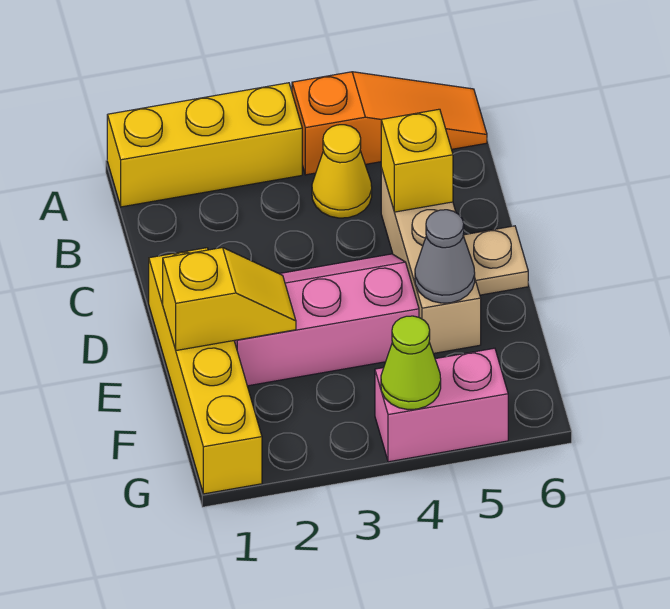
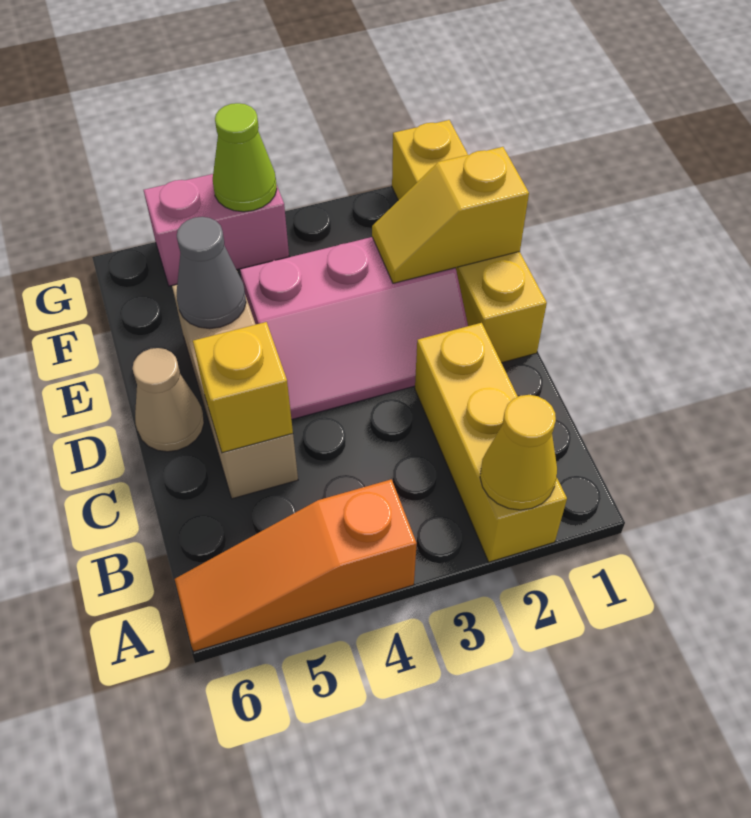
yellow 1x3 brick [107,83,302,207] -> yellow 1x3 brick turned to [415,323,567,562]
yellow 1x1 cone [312,125,372,218] -> yellow 1x1 cone moved to [480,395,557,510]
tan 1x1 plate [463,226,528,295] -> tan 1x1 cone [132,348,204,452]

